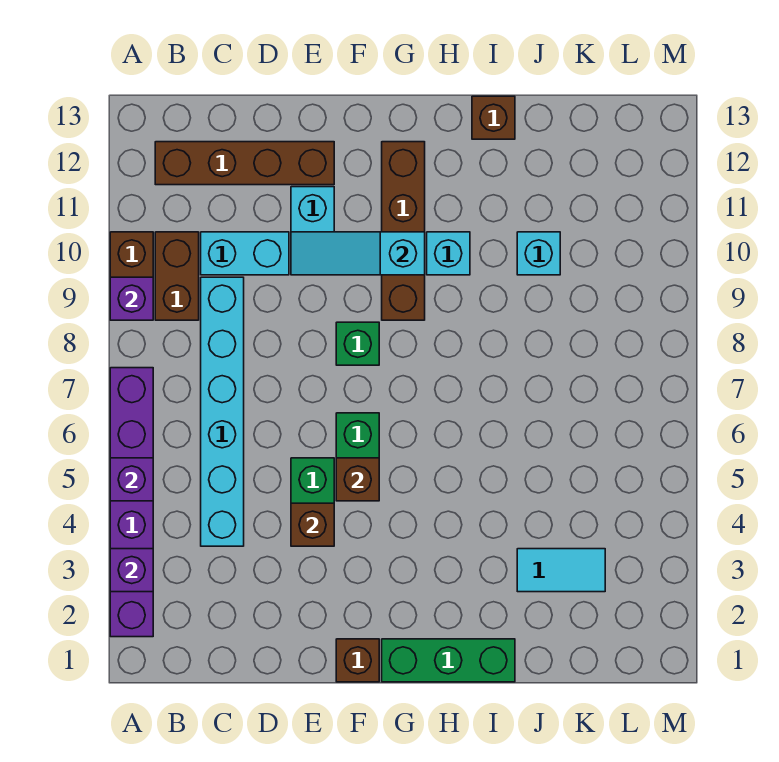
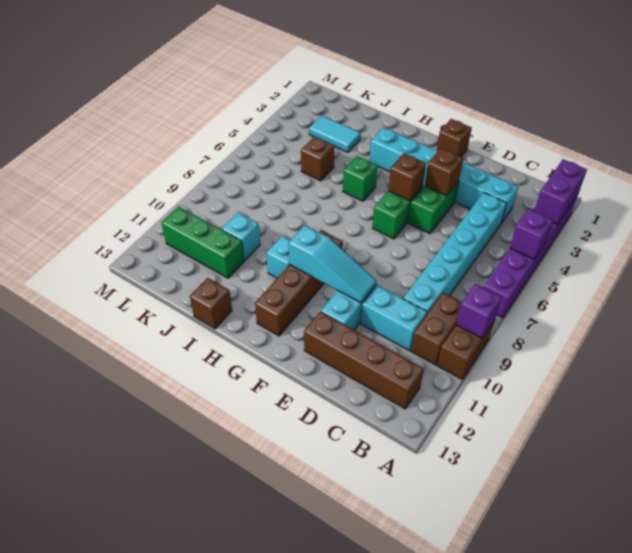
purple 1x1 brick [110,549,153,592] -> purple 1x2 brick [534,159,587,224]
none -> cyan 1x6 brick [370,128,518,222]
green 1x1 brick [336,322,379,365] -> green 1x1 brick moved to [343,156,378,201]
green 1x3 brick [382,639,515,682] -> green 1x3 brick moved to [162,207,244,278]
none -> brown 1x1 brick [301,136,334,181]

